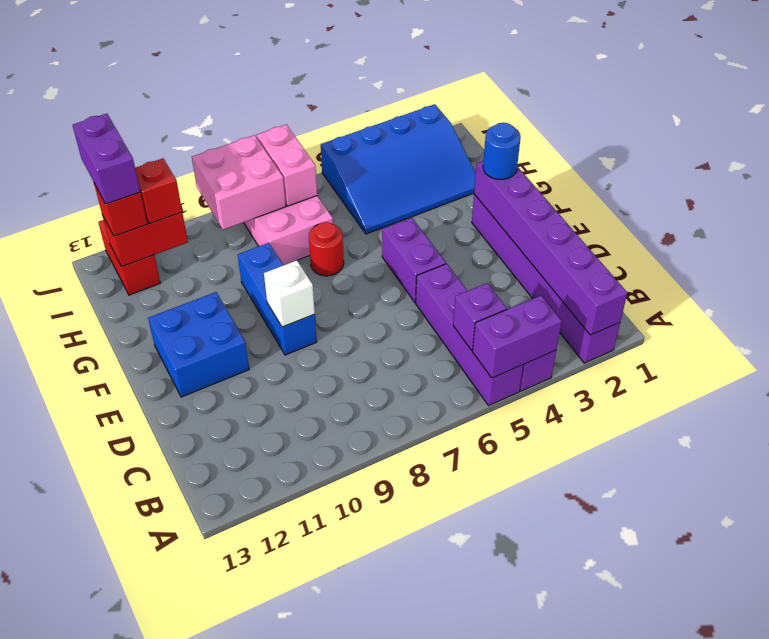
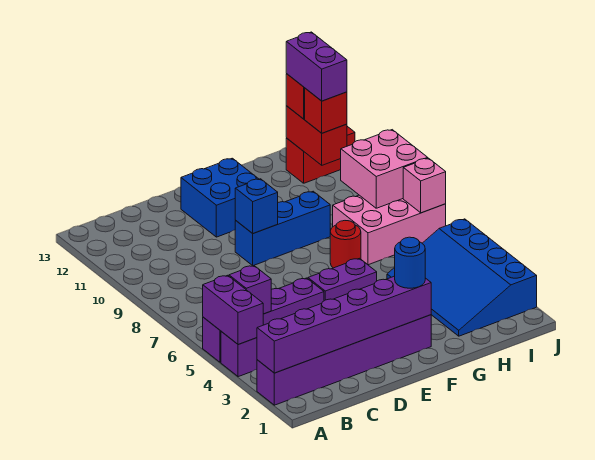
white 1x1 brick [264,261,315,327] -> blue 1x1 brick [235,179,278,233]
pink 1x2 brick [256,125,317,206] -> pink 1x1 brick [403,158,446,213]
purple 1x2 brick [73,114,140,204] -> purple 1x2 brick turned to [286,32,347,101]

